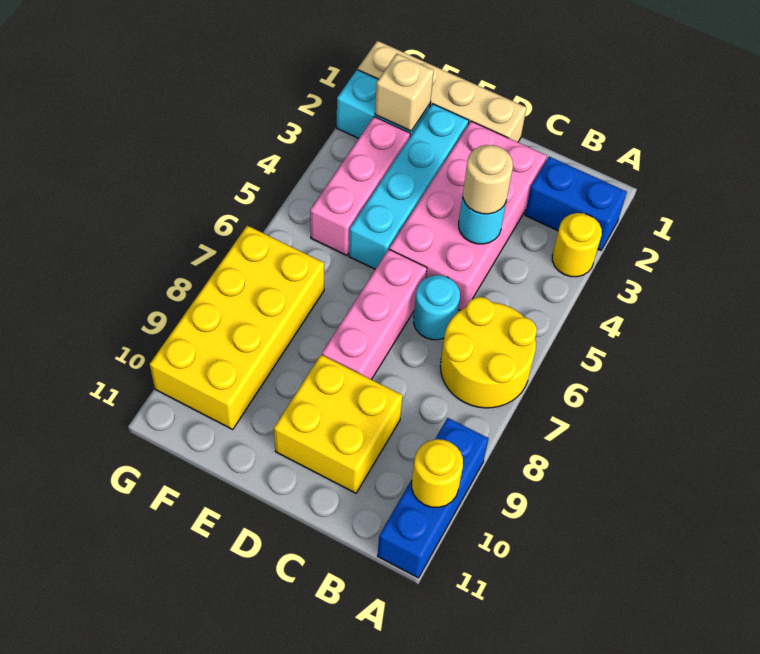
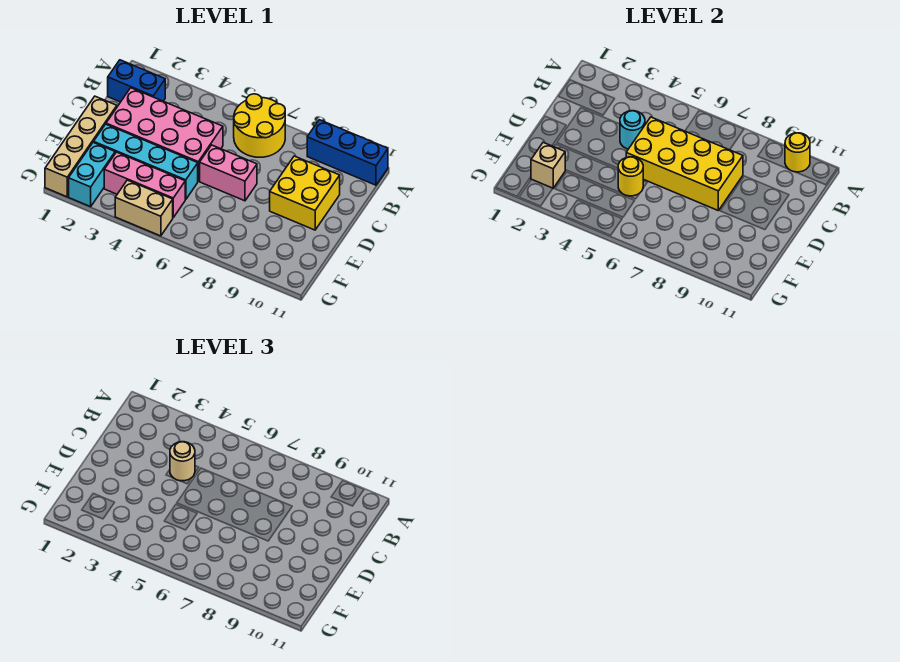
blue 1x2 brick [525,157,627,250] -> blue 1x2 brick turned to [108,60,165,102]
yellow 1x1 round brick [552,213,602,277] -> yellow 1x1 round brick moved to [618,157,643,196]
cyan 1x1 round brick [414,275,460,340] -> none
pink 1x3 brick [322,249,427,380] -> pink 1x2 brick [200,145,257,201]
yellow 2x4 brick [150,226,324,429] -> yellow 2x4 brick moved to [626,117,743,210]
none -> tan 1x2 brick [115,180,173,236]

